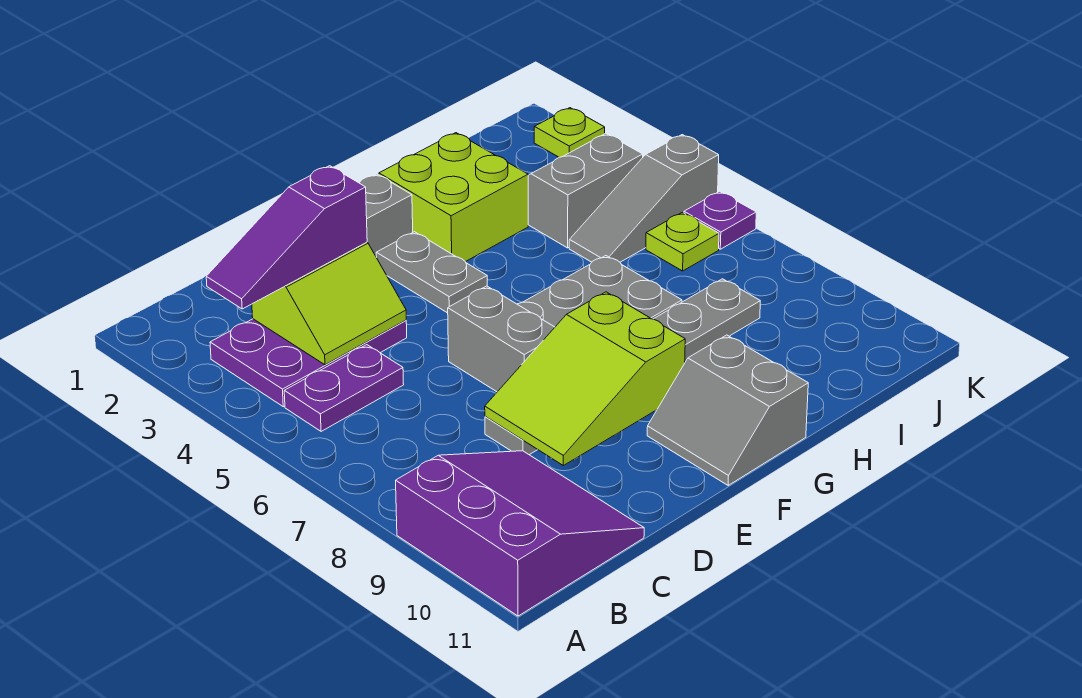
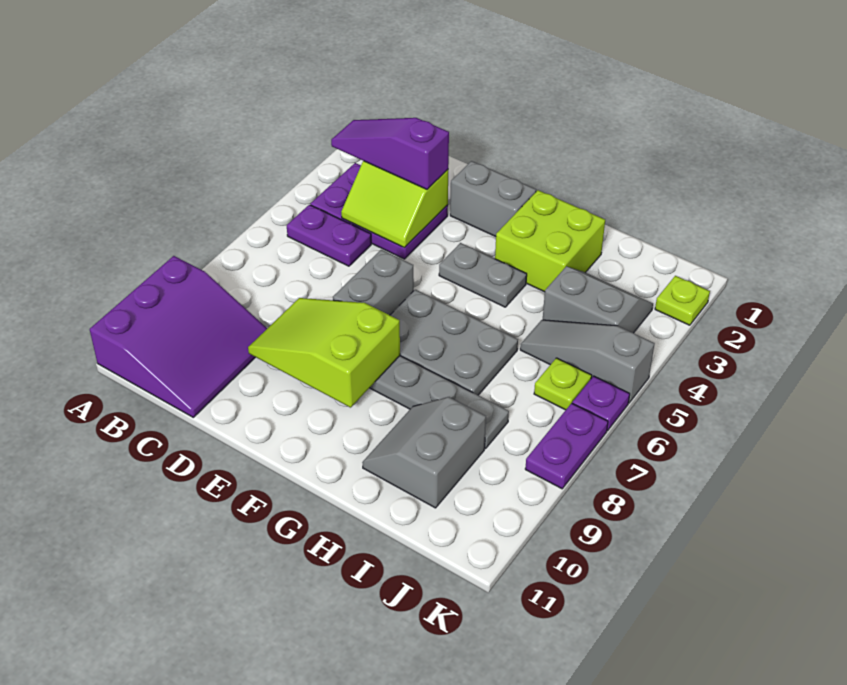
grey 1x2 plate [376,232,487,313] -> grey 1x2 plate turned to [439,243,527,307]
grey 2x2 slope [647,335,808,485] -> grey 2x2 slope moved to [362,397,486,508]
none -> purple 1x2 plate [525,403,608,489]

